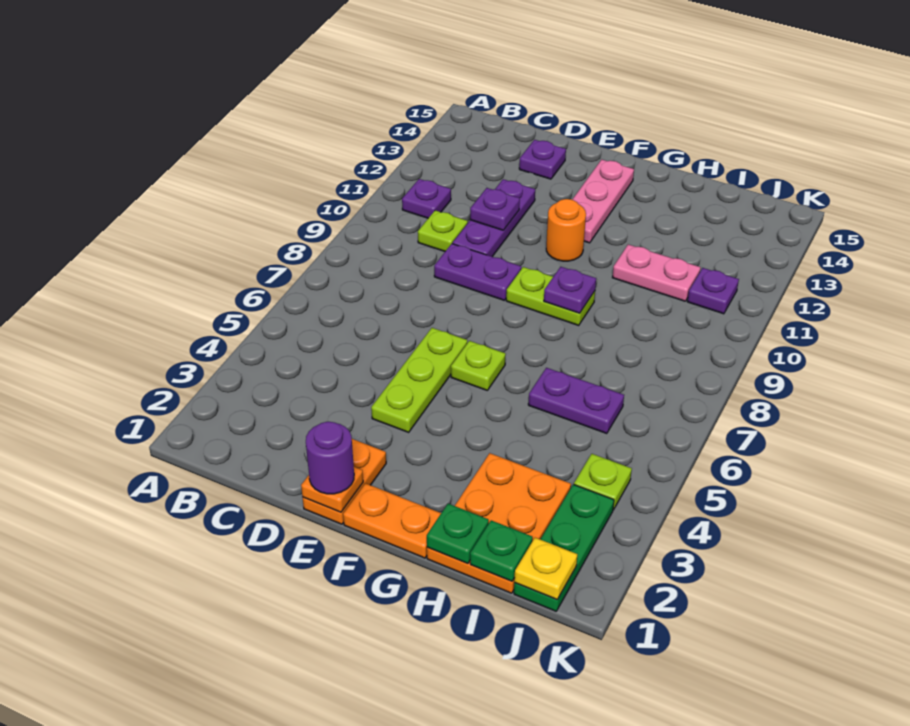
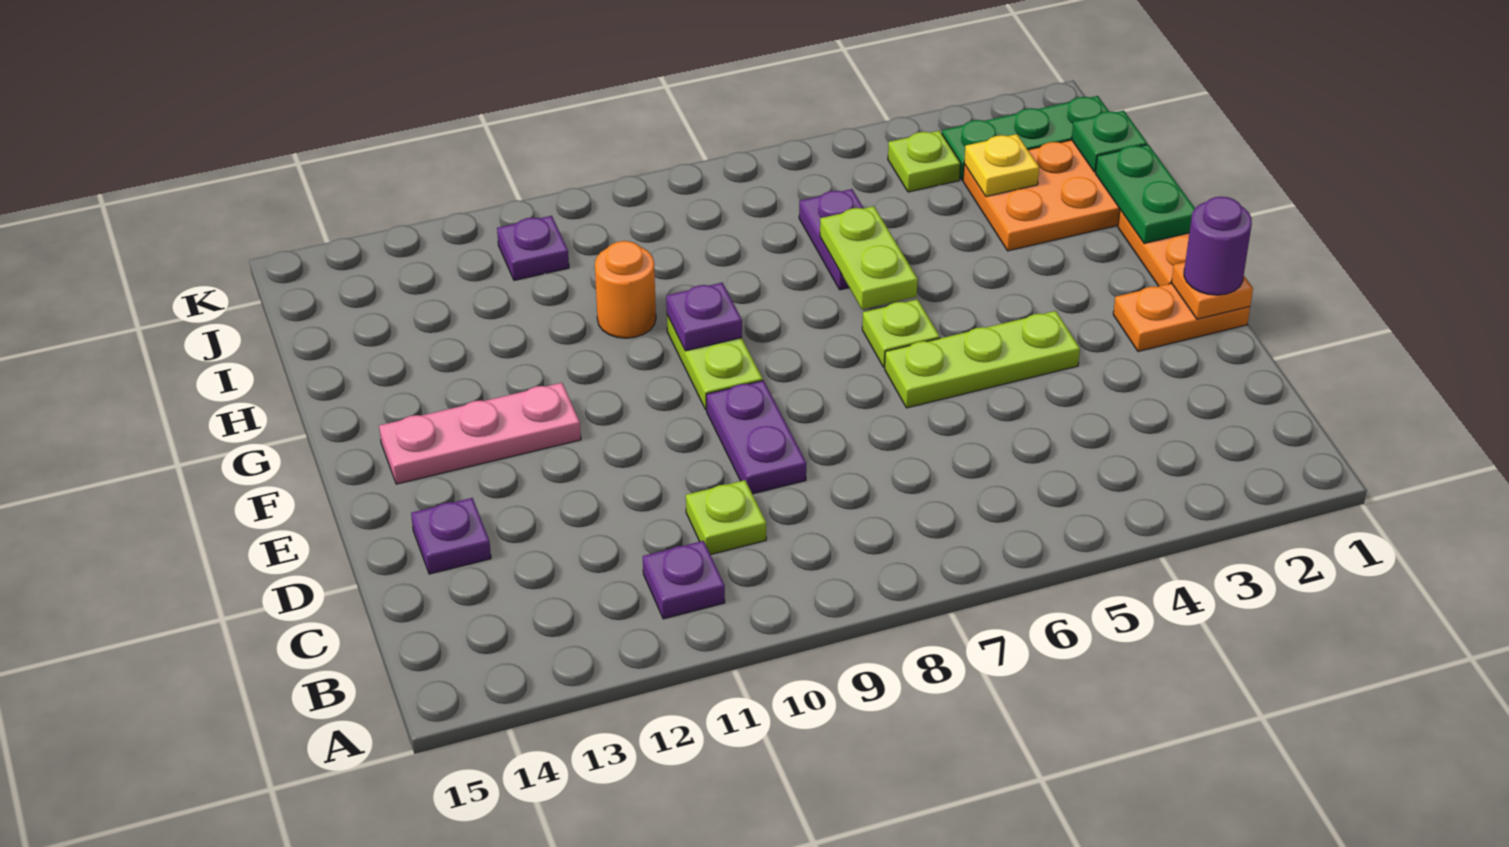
purple 1x3 plate [453,179,535,257] -> none
purple 1x1 plate [470,188,520,230] -> none
orange 1x1 round brick [546,199,586,261] -> orange 1x1 round brick moved to [595,241,656,338]
none -> lime 1x2 plate [820,206,918,310]
green 1x1 plate [427,504,489,564] -> green 1x2 plate [1095,144,1195,244]
pink 1x2 plate [612,244,701,301] -> none
yellow 1x1 plate [514,538,577,600] -> yellow 1x1 plate moved to [964,134,1039,197]

